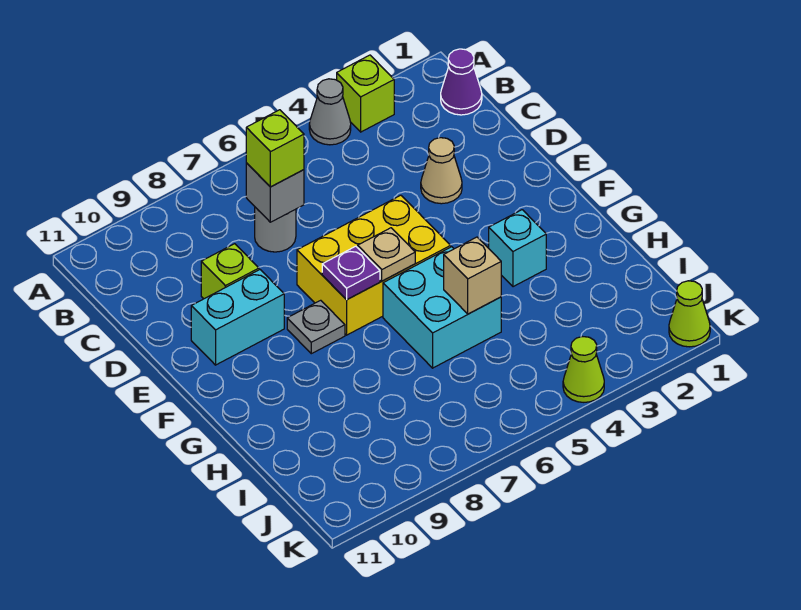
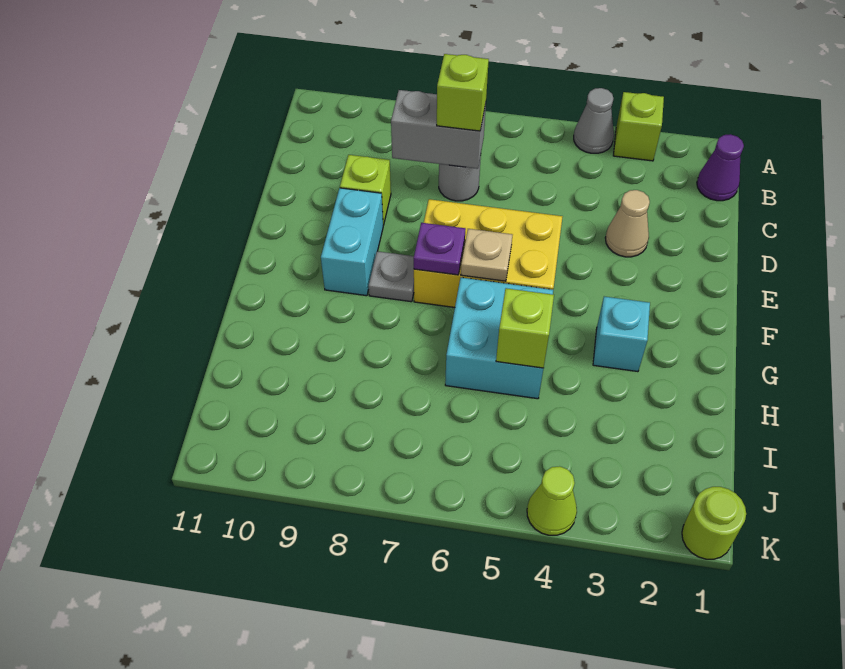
grey 1x1 brick [246,163,304,222] -> grey 1x2 brick [391,90,486,169]
cyan 1x2 brick [191,270,284,365] -> cyan 1x2 brick turned to [321,188,383,296]
tan 1x1 brick [444,237,501,314] -> lime 1x1 brick [496,288,554,368]
lime 1x1 cone [669,281,710,347] -> lime 1x1 round brick [682,487,746,559]

